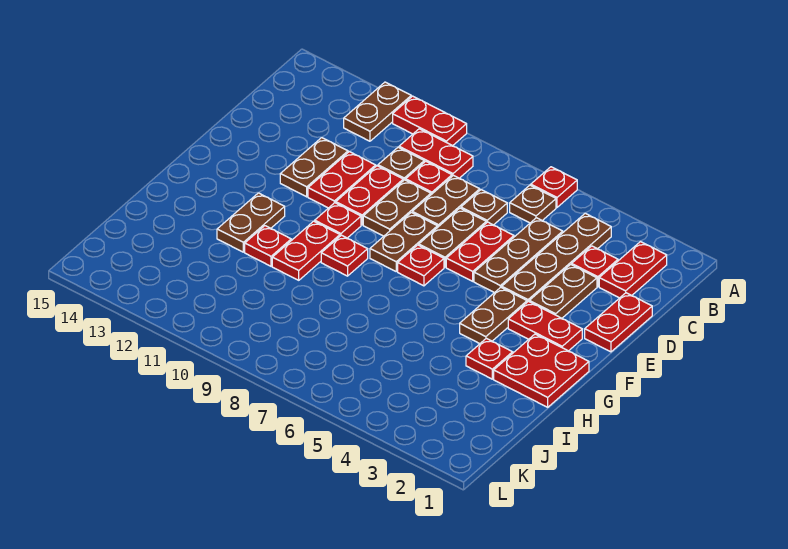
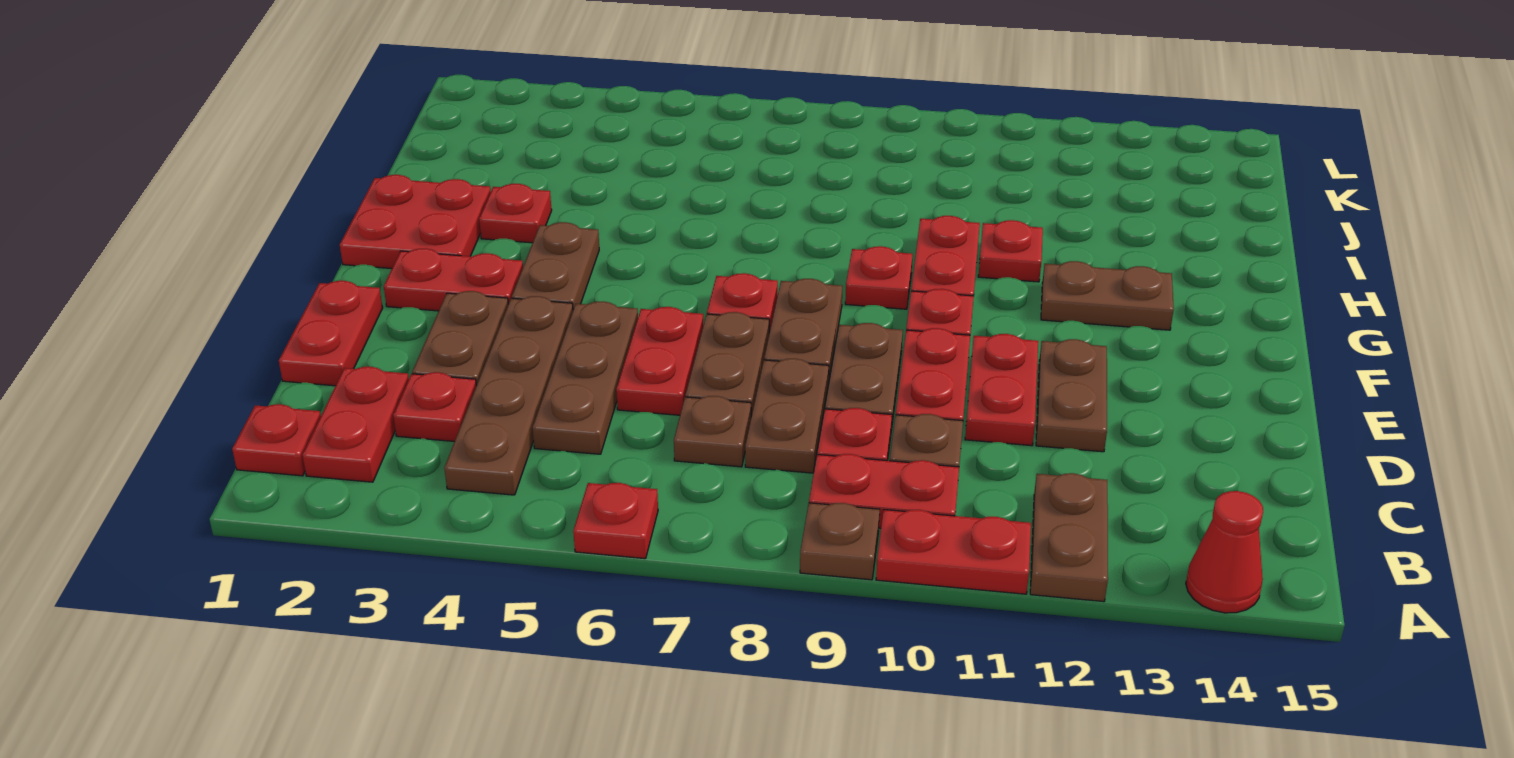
none -> red 1x1 cone [1186,491,1263,613]
none -> red 1x1 plate [232,404,321,476]
brown 1x1 plate [510,185,556,223] -> brown 1x1 plate moved to [800,503,880,580]
brown 1x2 plate [217,193,285,252] -> brown 1x2 plate turned to [1041,261,1174,330]

